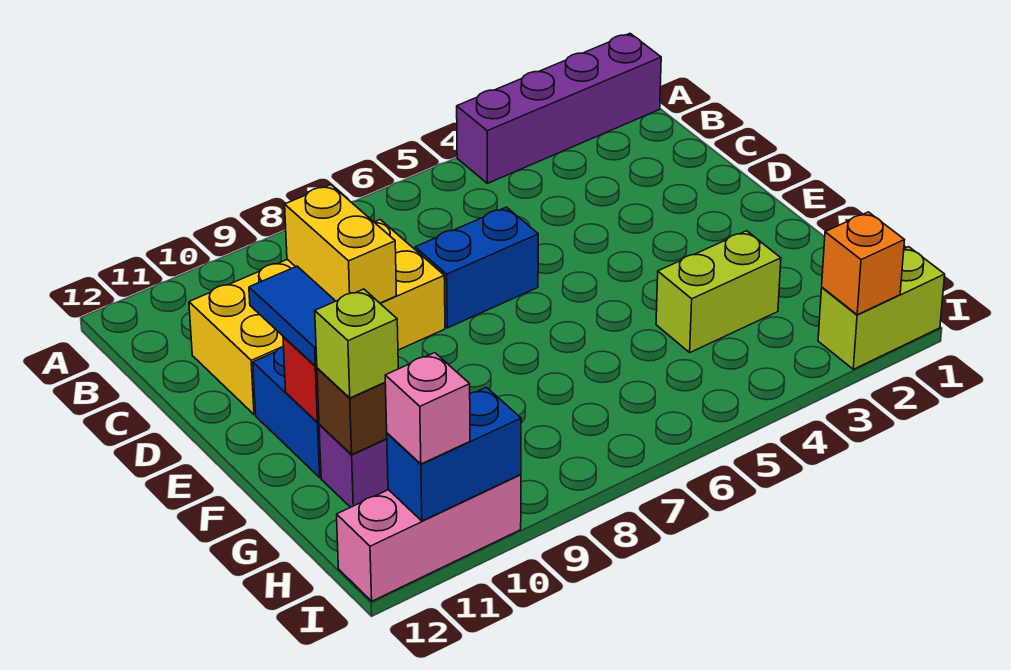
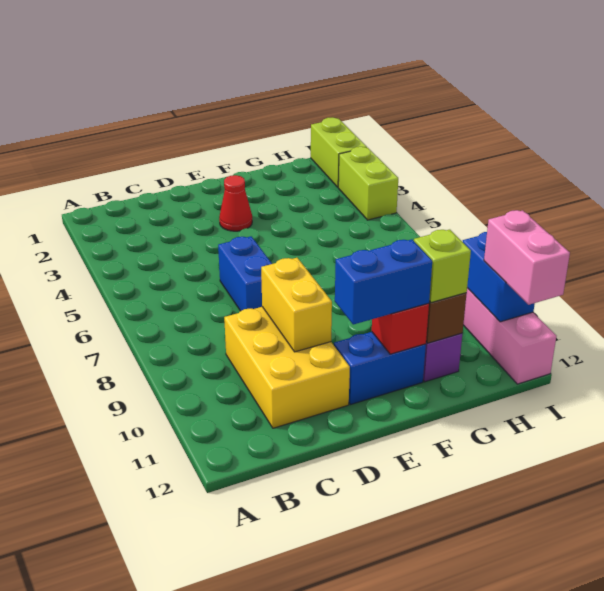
purple 1x4 brick [457,34,661,183] -> none
yellow 2x4 brick [189,220,445,415] -> yellow 2x3 brick [224,307,350,428]
yellow 1x2 brick [285,185,397,303] -> yellow 1x2 brick turned to [261,258,332,352]
none -> red 1x1 cone [219,175,252,231]
blue 1x2 tile [249,266,335,366] -> blue 1x2 brick [335,239,432,325]
lime 1x2 brick [656,231,781,352] -> lime 1x2 brick moved to [338,147,398,220]
orange 1x1 brick [822,212,904,315] -> none
pink 1x1 brick [385,353,470,464] -> pink 1x2 brick [484,210,570,305]

